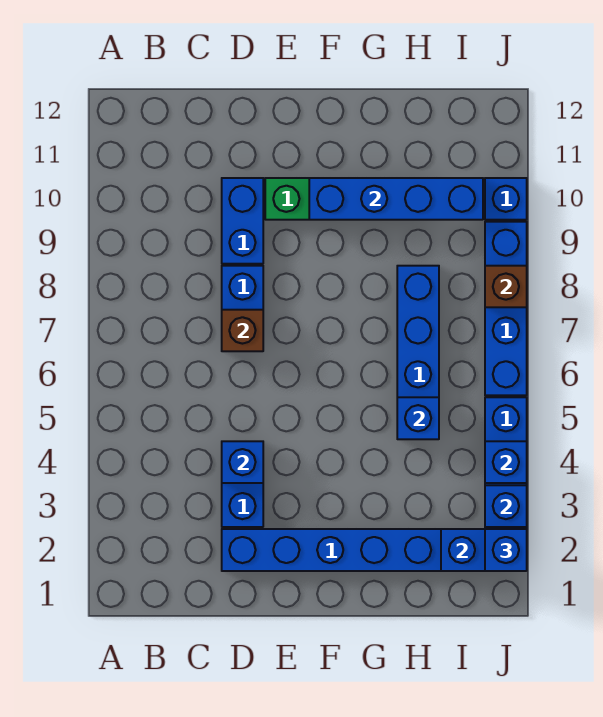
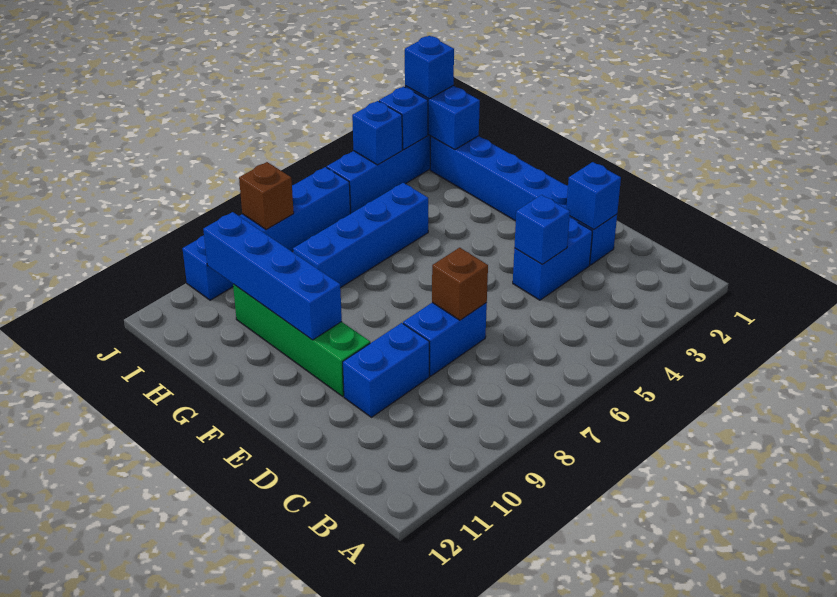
blue 1x1 brick [397,397,439,439] -> blue 1x1 brick moved to [566,162,621,230]

